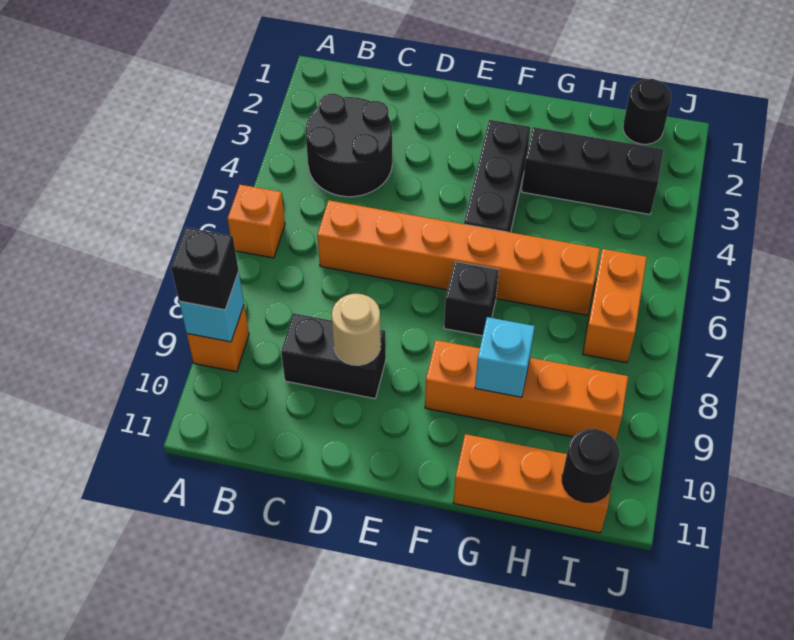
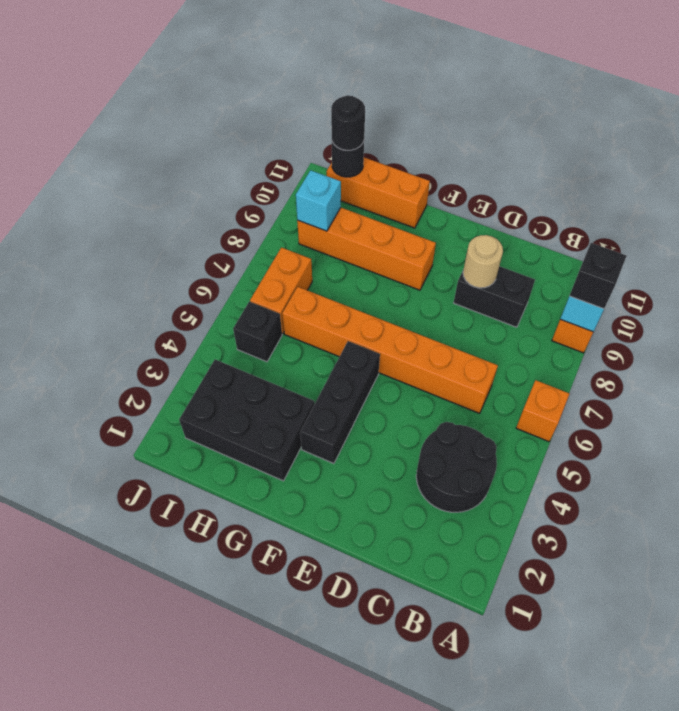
black 1x1 brick [444,262,499,336] -> black 1x1 brick moved to [233,302,282,362]
black 1x3 brick [522,127,664,214] -> black 2x3 brick [179,360,315,481]
cyan 1x1 brick [475,317,535,397] -> cyan 1x1 brick moved to [296,170,341,231]
black 1x1 round brick [623,79,671,144] -> black 1x1 round brick moved to [331,95,365,150]

